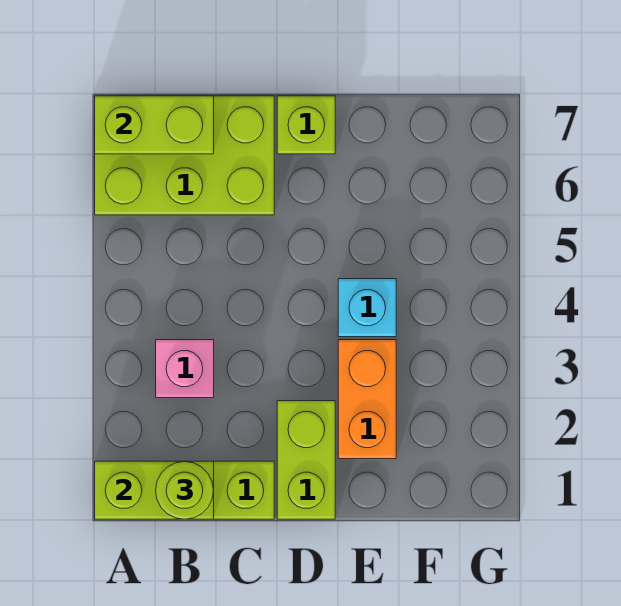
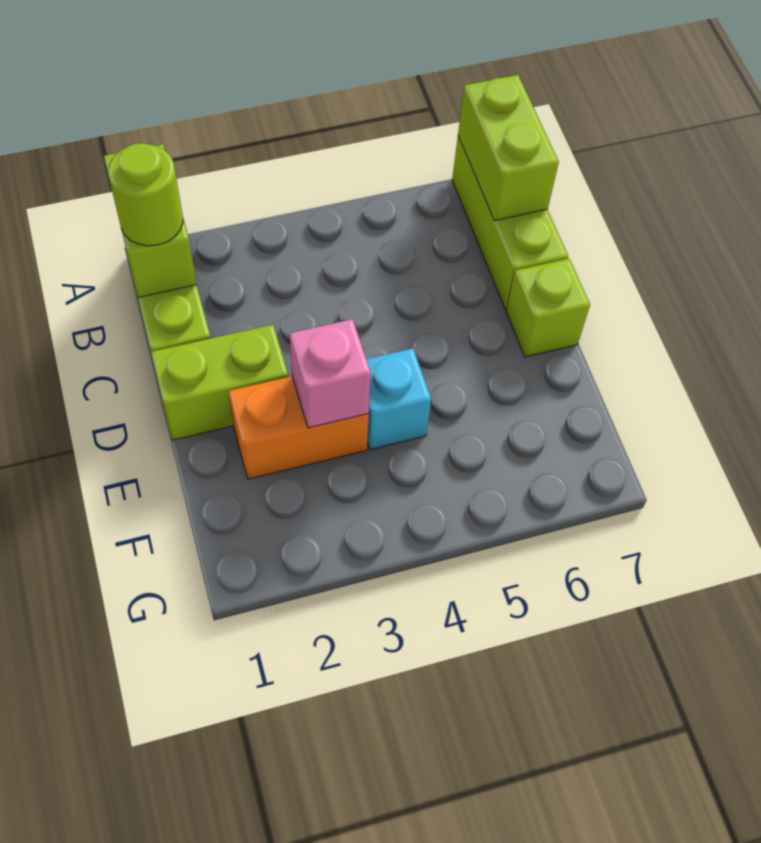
lime 2x3 brick [95,96,274,215] -> lime 1x3 brick [452,136,568,309]
pink 1x1 brick [156,340,214,398] -> pink 1x1 brick moved to [290,319,371,428]

